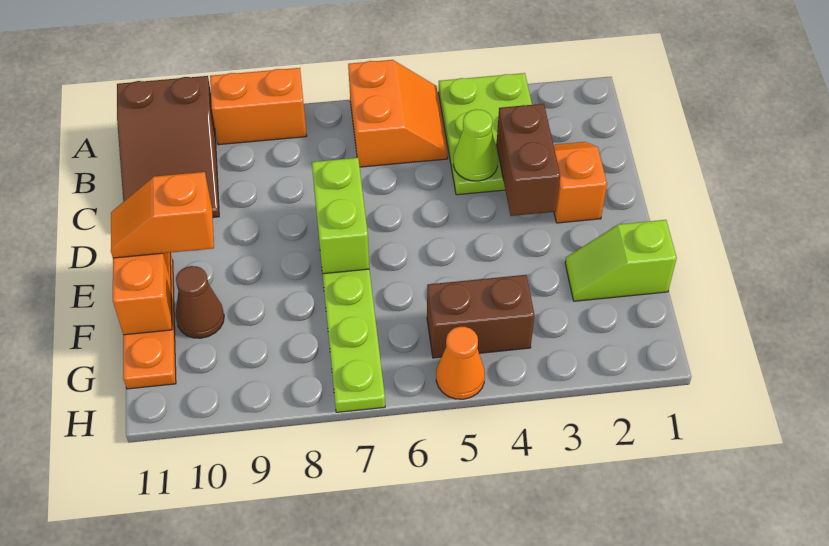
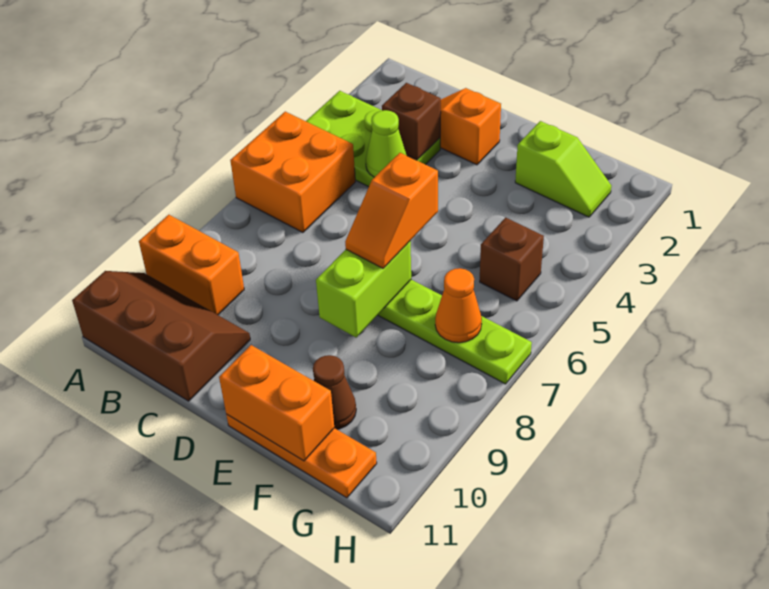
orange 2x2 slope [348,60,448,167] -> orange 2x2 brick [230,112,355,232]
orange 1x2 brick [210,68,307,145] -> orange 1x2 brick turned to [139,215,244,315]
brown 2x3 slope [117,76,219,217] -> brown 2x3 slope turned to [72,271,250,401]
brown 1x2 brick [497,104,560,216] -> brown 1x1 brick [382,83,441,160]
lime 1x2 brick [312,158,369,274] -> lime 1x2 brick turned to [316,241,411,337]
orange 1x2 slope [111,172,214,258] -> orange 1x2 slope moved to [345,153,438,268]
lime 1x2 slope [565,220,677,301] -> lime 1x2 slope turned to [515,121,611,217]
brown 1x2 brick [427,275,535,358] -> brown 1x1 brick [480,218,544,301]
orange 1x1 cone [436,327,485,399] -> orange 1x1 cone moved to [435,268,482,343]

